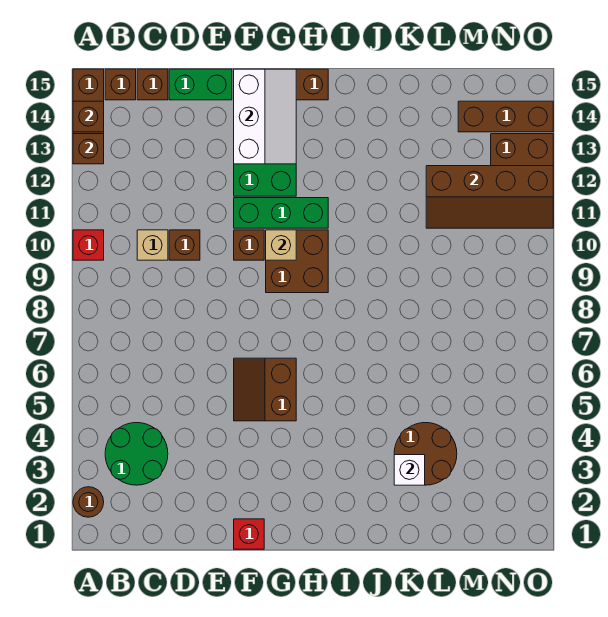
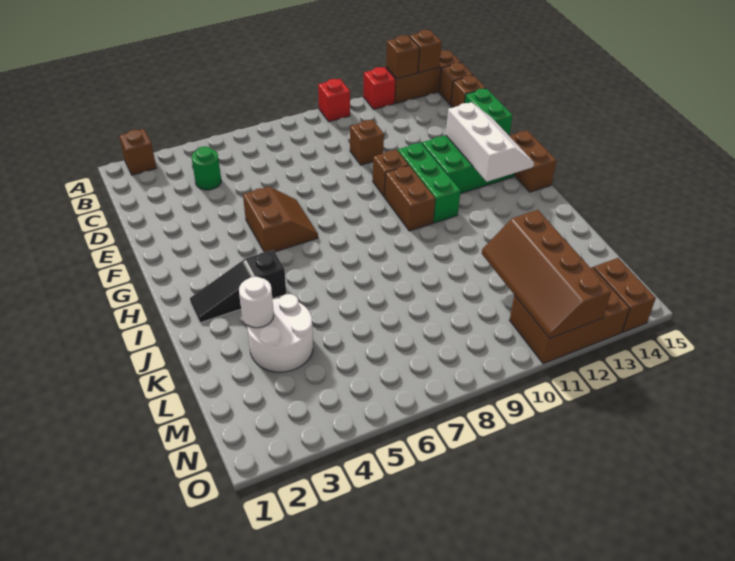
brown 1x1 round brick [73,487,104,517] -> brown 1x1 brick [119,129,156,175]
green 2x2 round brick [105,423,168,485] -> green 1x1 round brick [192,146,221,190]
tan 1x1 brick [137,230,168,260] -> none
red 1x1 brick [234,519,264,549] -> red 1x1 brick moved to [363,67,396,109]
brown 2x2 slope [234,358,296,421] -> brown 2x2 slope turned to [243,187,318,253]
white 2x3 slope [234,69,296,164] -> white 2x3 slope turned to [446,102,534,182]
brown 2x2 brick [266,230,328,293] -> brown 1x2 brick [385,166,435,231]
tan 1x1 brick [266,230,296,260] -> none
none -> black 1x3 slope [190,250,286,323]
brown 2x2 round brick [394,423,457,485] -> white 2x2 round brick [247,294,313,372]
white 1x1 brick [394,455,425,485] -> white 1x1 round brick [239,277,274,328]
brown 1x3 brick [458,101,553,132] -> brown 1x2 brick [593,258,656,332]

